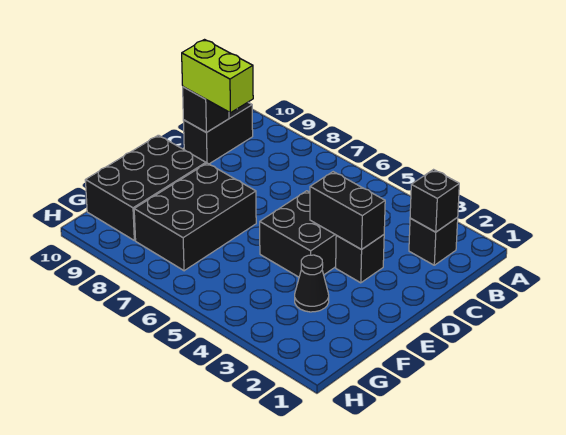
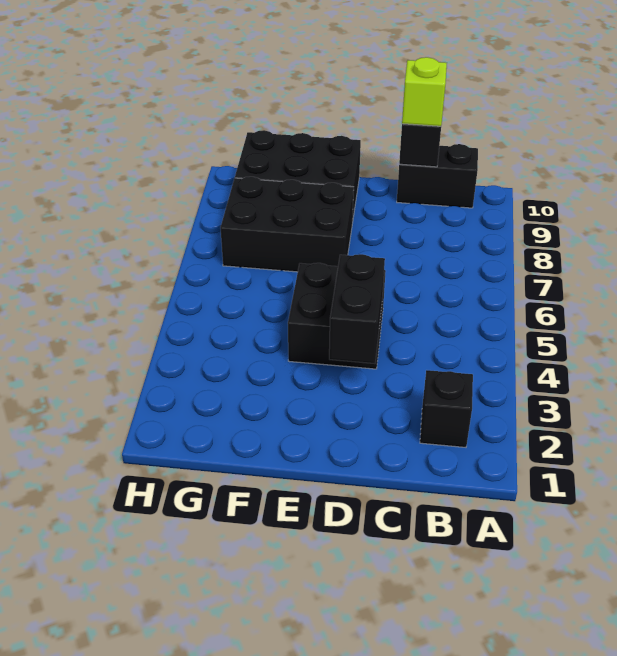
black 1x1 brick [410,170,459,232] -> none
lime 1x2 brick [182,40,253,113] -> lime 1x1 brick [402,57,447,126]
black 1x1 brick [336,235,384,283] -> none
black 1x1 cone [295,255,329,312] -> none

